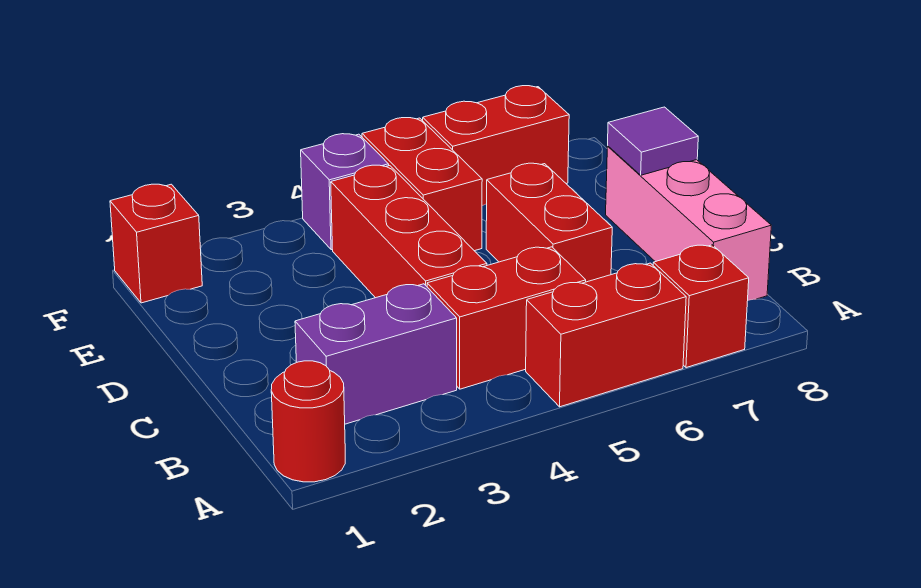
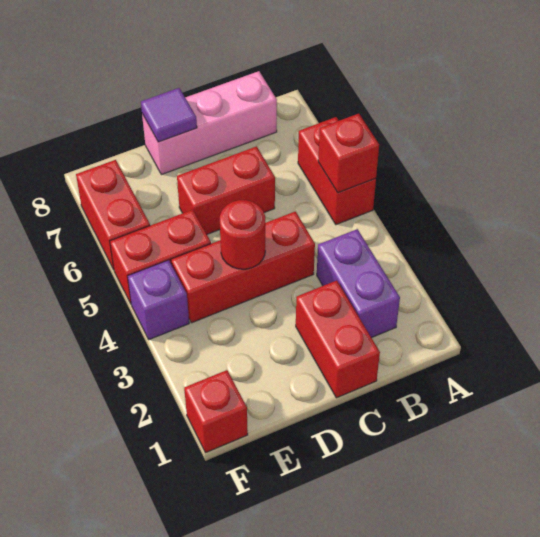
red 1x1 round brick [271,361,345,482] -> red 1x1 round brick moved to [220,200,265,269]
red 1x1 brick [653,245,749,368] -> red 1x1 brick moved to [318,114,379,193]
red 1x2 brick [427,247,586,389] -> red 1x2 brick moved to [296,281,380,398]

